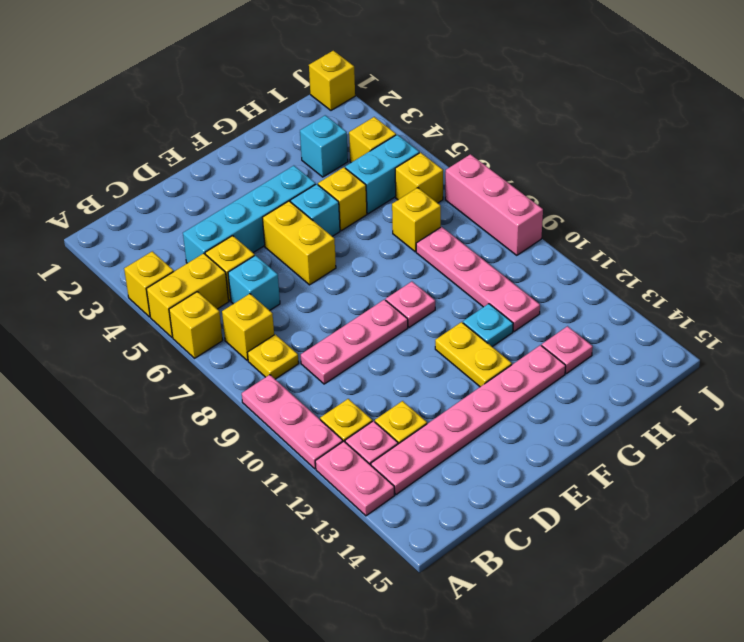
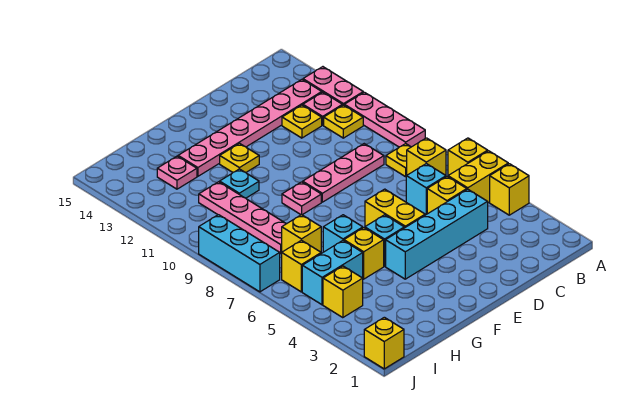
yellow 1x2 plate [435,322,512,387] -> yellow 1x1 plate [220,143,259,172]
cyan 1x1 brick [300,115,348,177] -> cyan 1x1 brick moved to [323,215,363,252]
pink 1x3 brick [445,154,543,255] -> cyan 1x3 brick [199,215,280,292]

